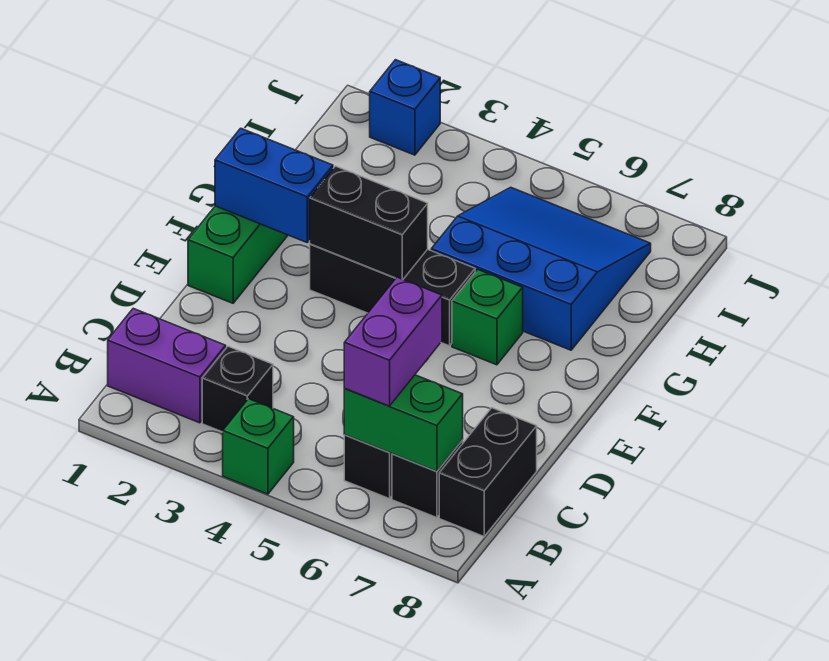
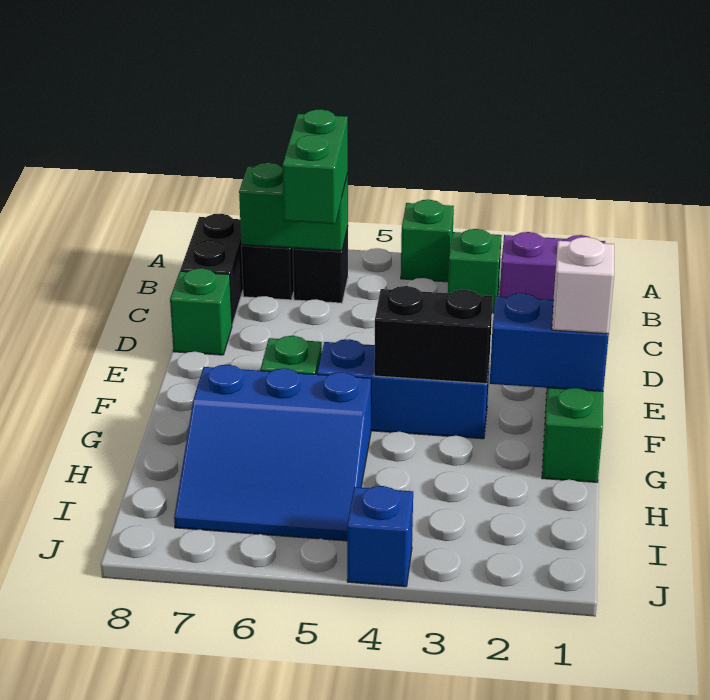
black 1x1 brick [202,346,273,432] -> green 1x1 brick [448,229,502,313]
purple 1x2 brick [344,277,442,406] -> green 1x2 brick [282,109,348,224]
none -> green 1x1 brick [170,268,232,355]
none -> white 1x1 brick [552,237,614,334]
black 1x3 brick [310,244,475,346] -> blue 1x3 brick [317,339,490,439]
blue 1x1 brick [370,60,440,155] -> blue 1x1 brick moved to [347,486,413,587]

